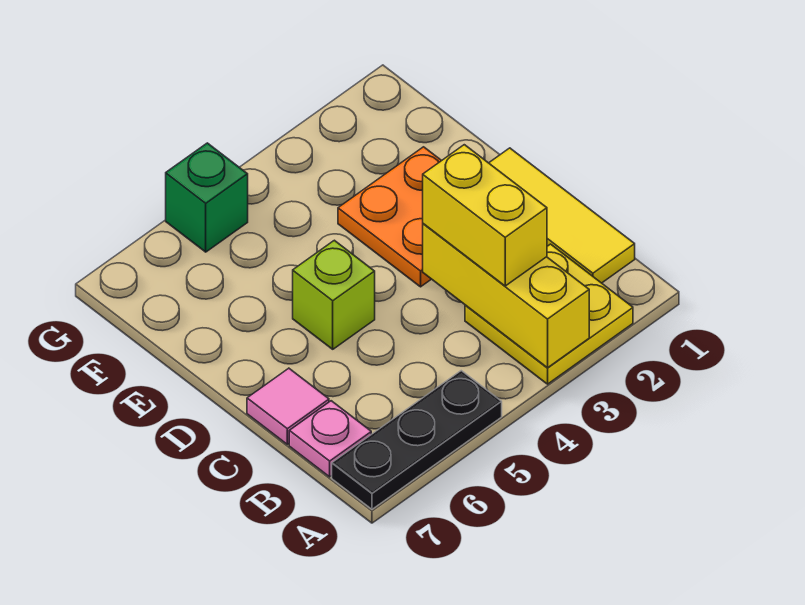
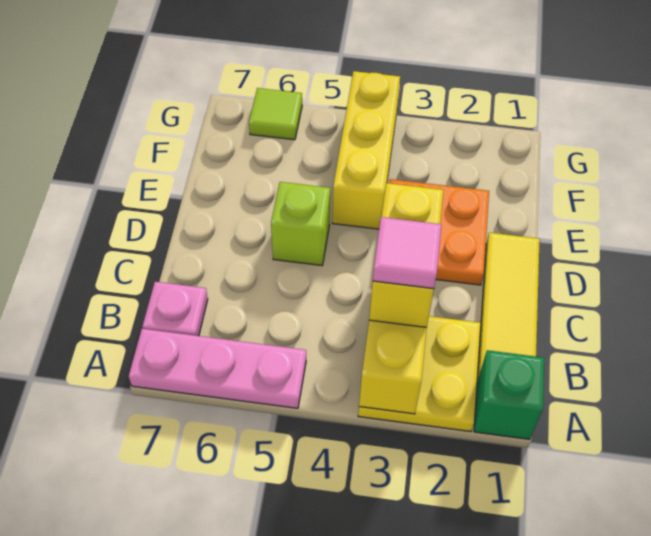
black 1x3 plate [332,371,502,509] -> pink 1x3 plate [129,329,306,408]
pink 1x1 tile [247,368,329,444] -> pink 1x1 tile moved to [373,217,441,289]
none -> yellow 1x3 brick [332,71,400,229]
green 1x1 brick [166,143,248,252] -> green 1x1 brick moved to [474,350,544,439]
none -> lime 1x1 tile [249,88,302,140]

